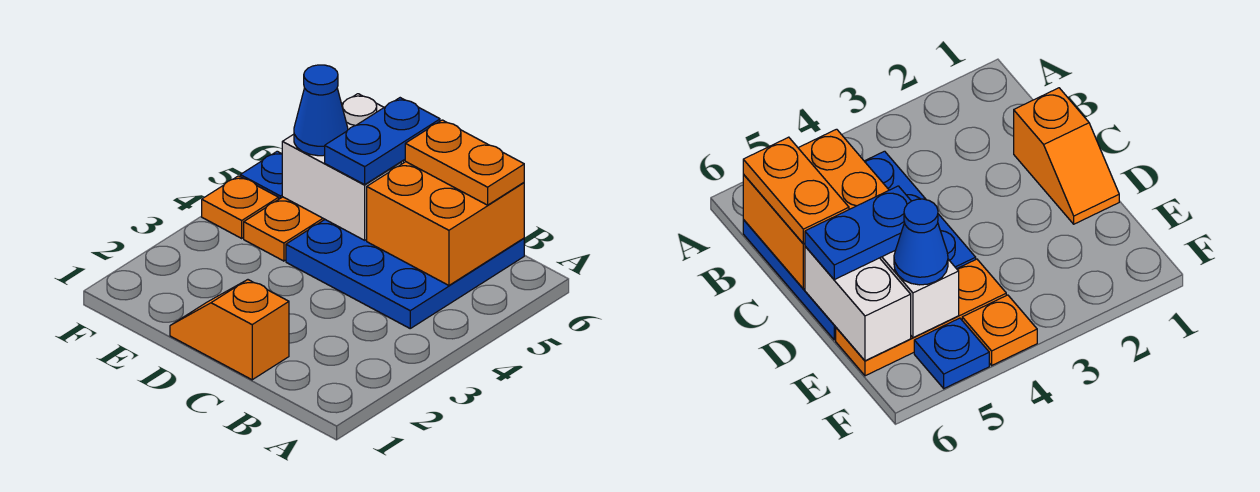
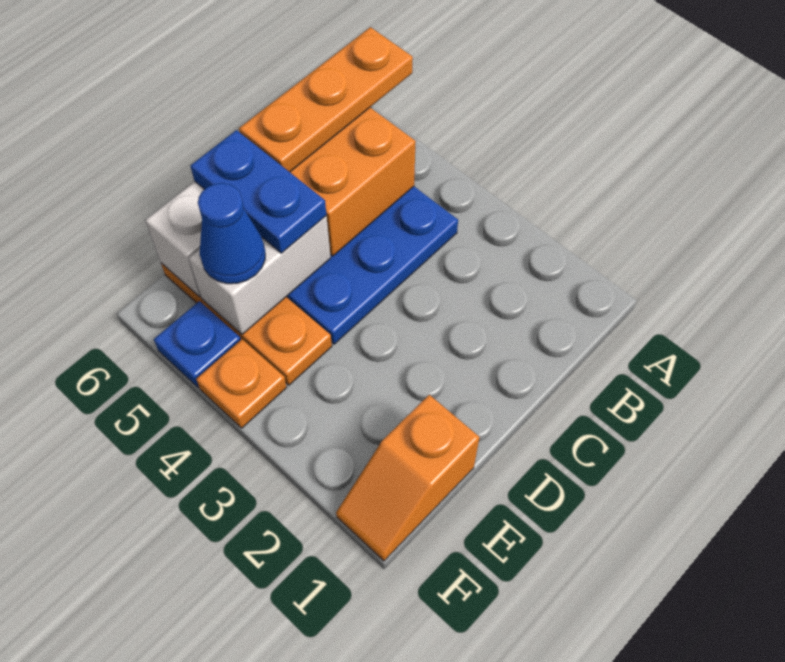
orange 1x2 plate [405,120,524,205] -> orange 1x3 plate [239,27,413,172]
orange 1x2 slope [170,280,289,380] -> orange 1x2 slope moved to [336,395,480,561]

